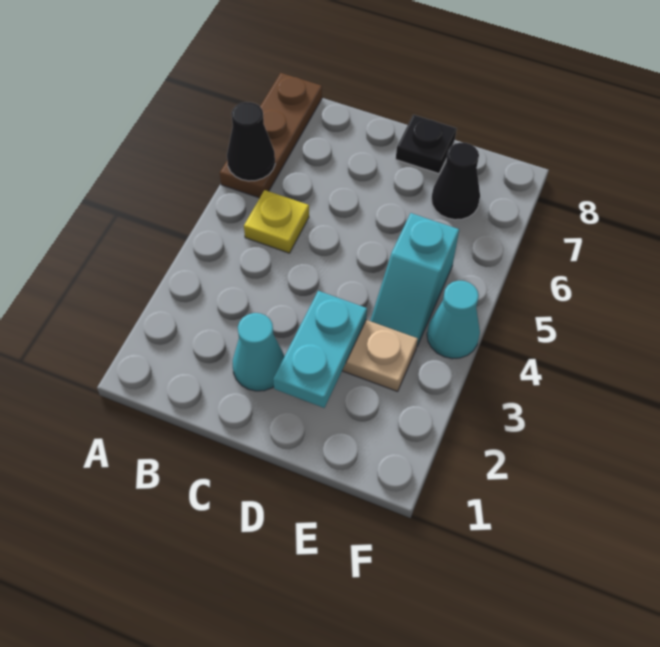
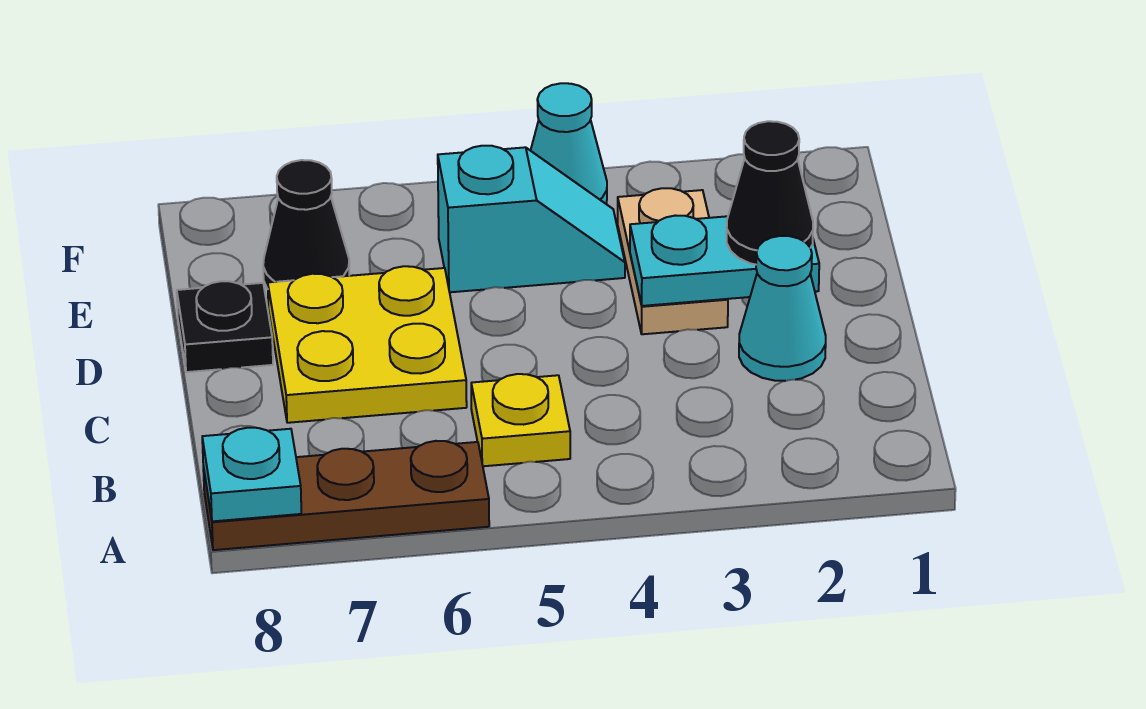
black 1x1 cone [227,102,275,181] -> black 1x1 cone moved to [727,121,813,265]
none -> cyan 1x1 plate [202,428,301,521]
none -> yellow 2x2 plate [268,266,467,423]

